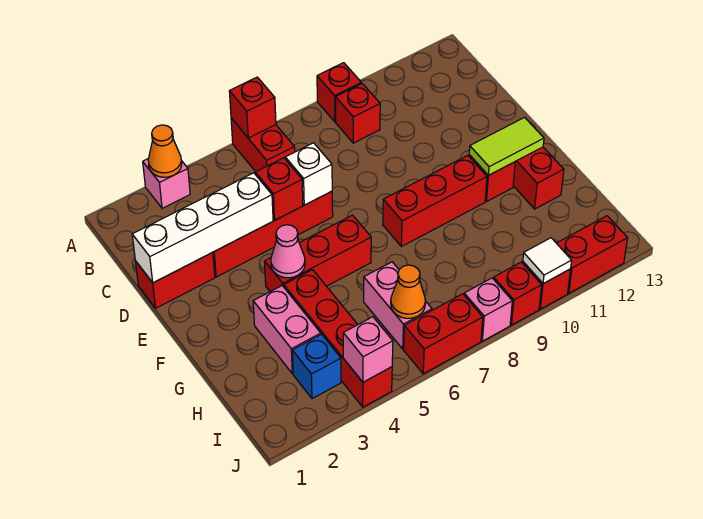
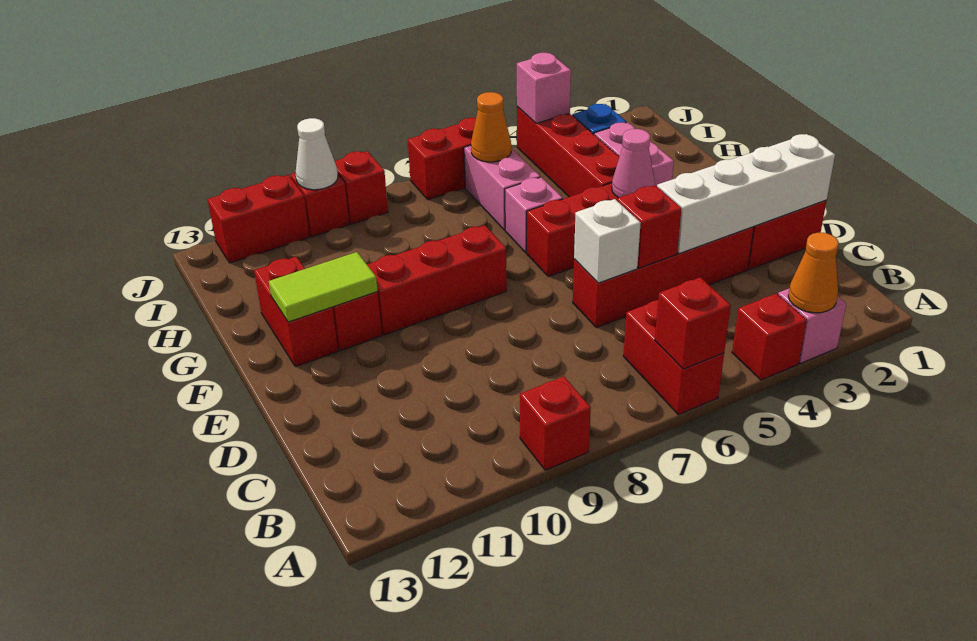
red 1x1 brick [335,84,380,143] -> red 1x1 brick moved to [732,293,807,380]
pink 1x1 brick [464,278,512,341] -> pink 1x1 brick moved to [505,177,563,253]
white 1x1 tile [523,238,572,284] -> white 1x1 cone [296,118,338,190]

